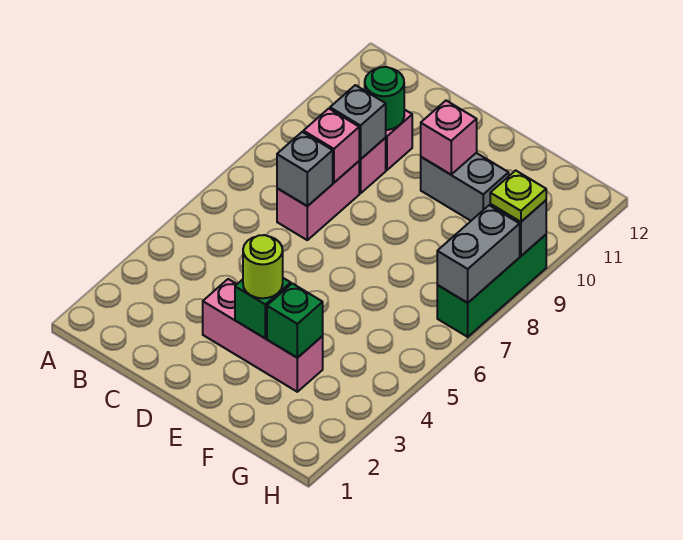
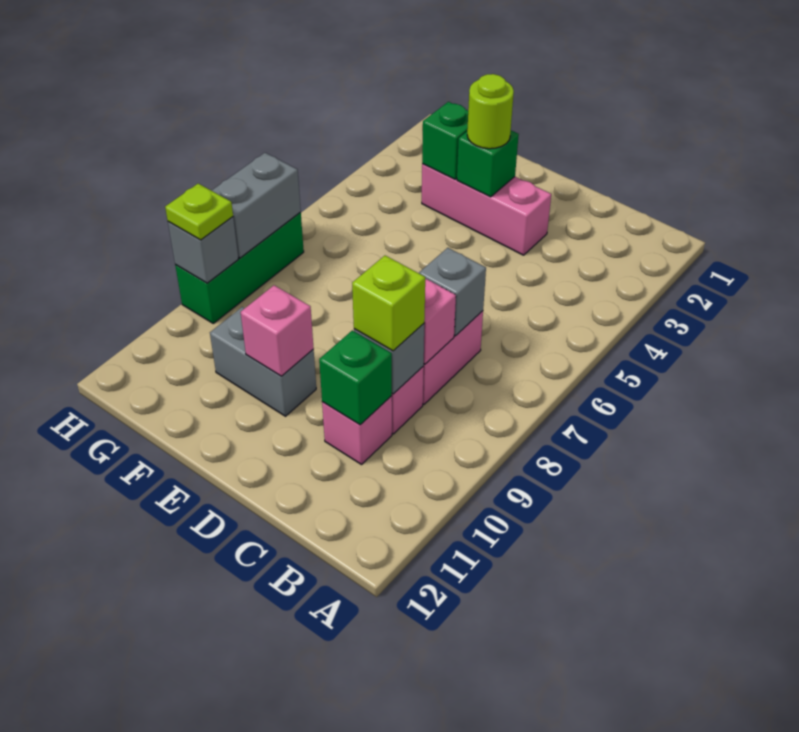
none -> lime 1x1 brick [352,256,425,351]
green 1x1 round brick [365,67,404,130] -> green 1x1 brick [319,330,392,425]

